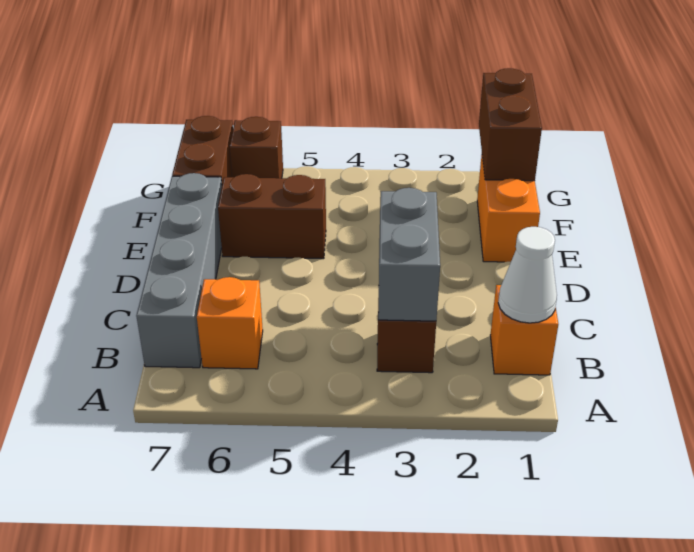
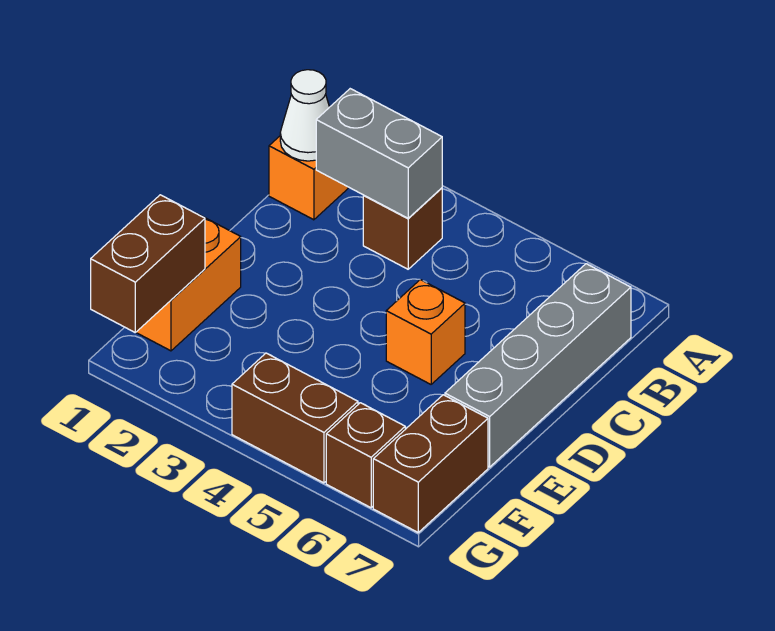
grey 1x2 brick [378,188,440,321] -> grey 1x2 brick turned to [316,89,442,218]
orange 1x1 brick [197,277,263,369] -> orange 1x1 brick moved to [386,280,465,384]
brown 1x2 brick [218,174,326,259] -> brown 1x2 brick moved to [232,353,358,483]

